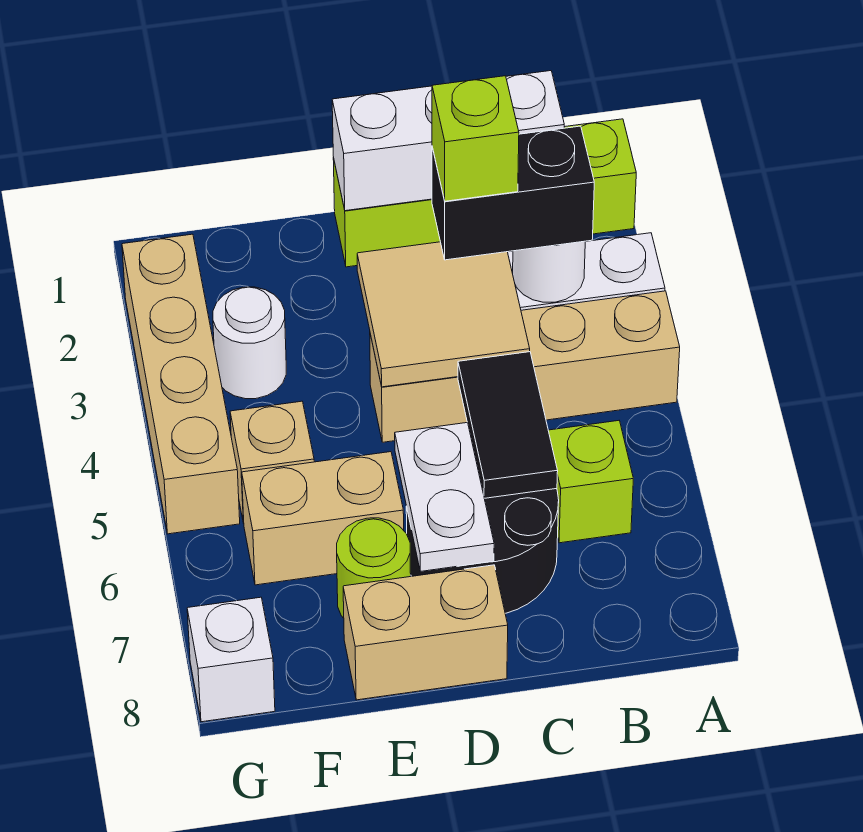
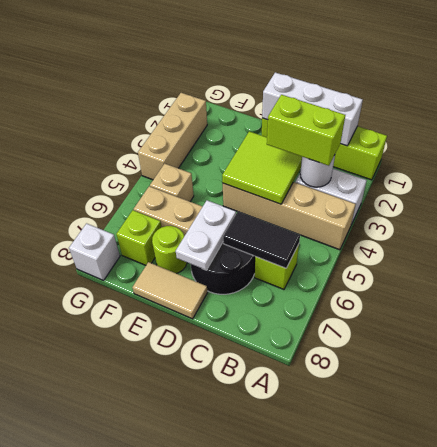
black 1x2 brick [432,126,594,260] -> lime 1x2 brick [267,95,345,166]
tan 2x2 tile [357,242,530,387] -> lime 2x2 tile [222,131,302,204]
lime 1x1 brick [432,76,519,201] -> lime 1x1 brick moved to [116,210,161,265]
black 1x2 tile [458,352,558,498] -> black 1x2 tile turned to [223,212,300,268]
tan 1x2 brick [343,565,508,700] -> tan 1x2 tile [132,262,208,319]
white 1x1 round brick [213,287,286,399] -> none
tan 1x4 brick [122,234,240,534] -> tan 1x3 brick [138,93,207,180]

